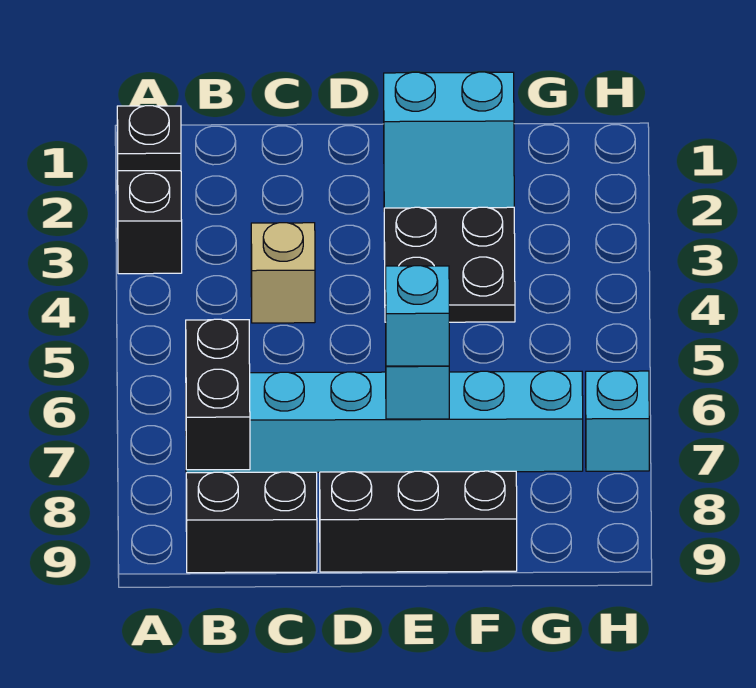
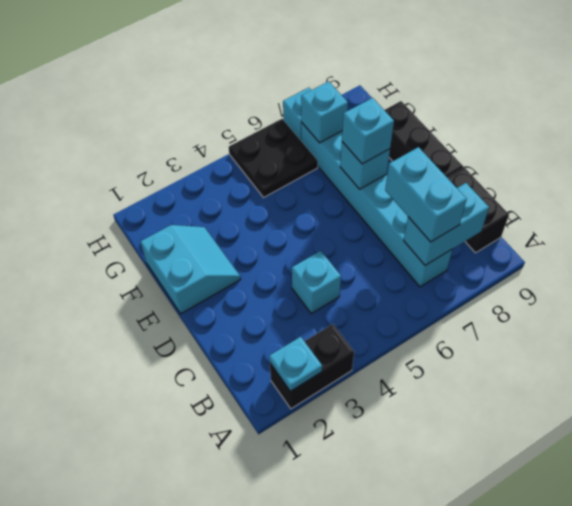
black 1x1 plate [117,106,181,171] -> cyan 1x1 plate [269,337,322,391]
black 1x2 brick [186,319,250,470] -> cyan 1x2 brick [404,183,489,265]
none -> cyan 1x2 brick [385,147,467,242]
tan 1x1 brick [251,223,315,323] -> cyan 1x1 brick [292,251,341,313]
black 2x2 plate [384,207,515,322] -> black 2x2 plate moved to [229,119,318,197]
none -> cyan 1x1 brick [301,81,348,143]

